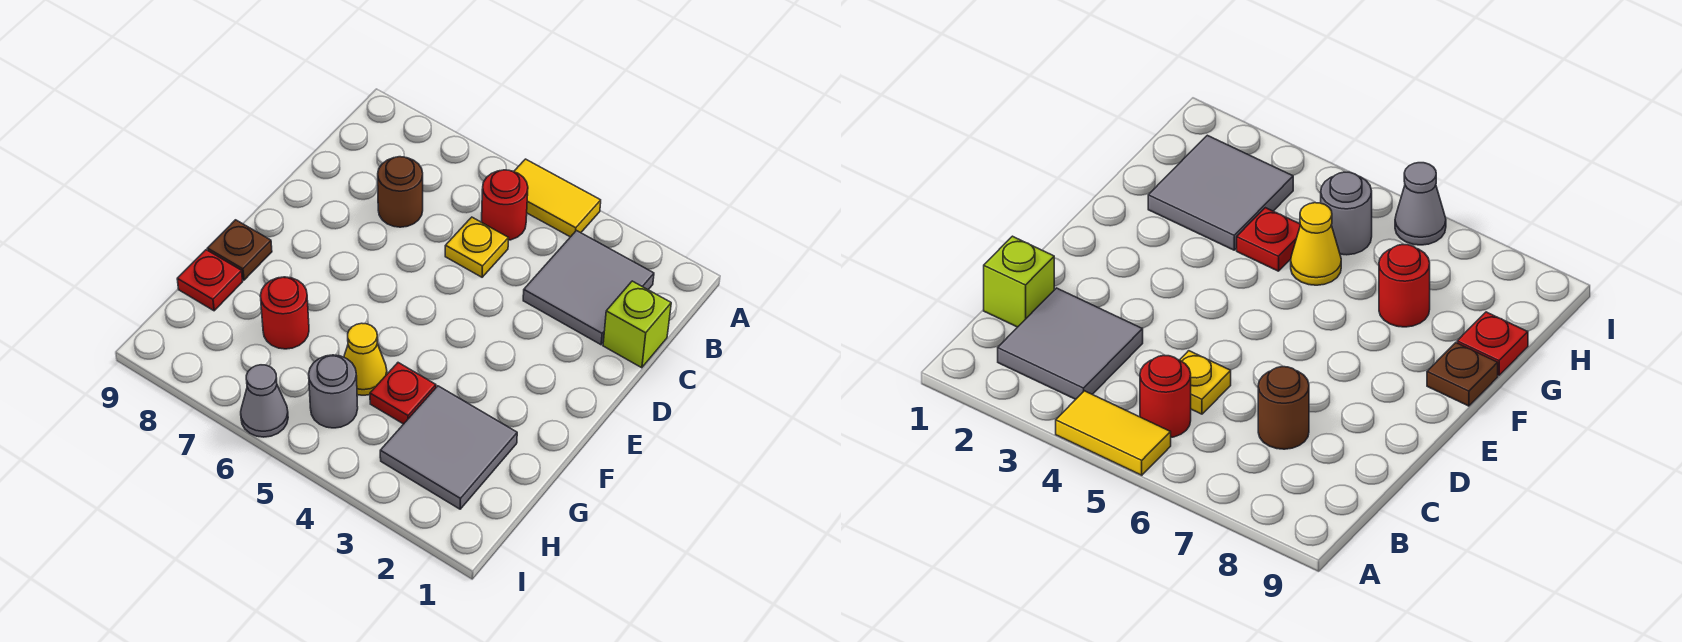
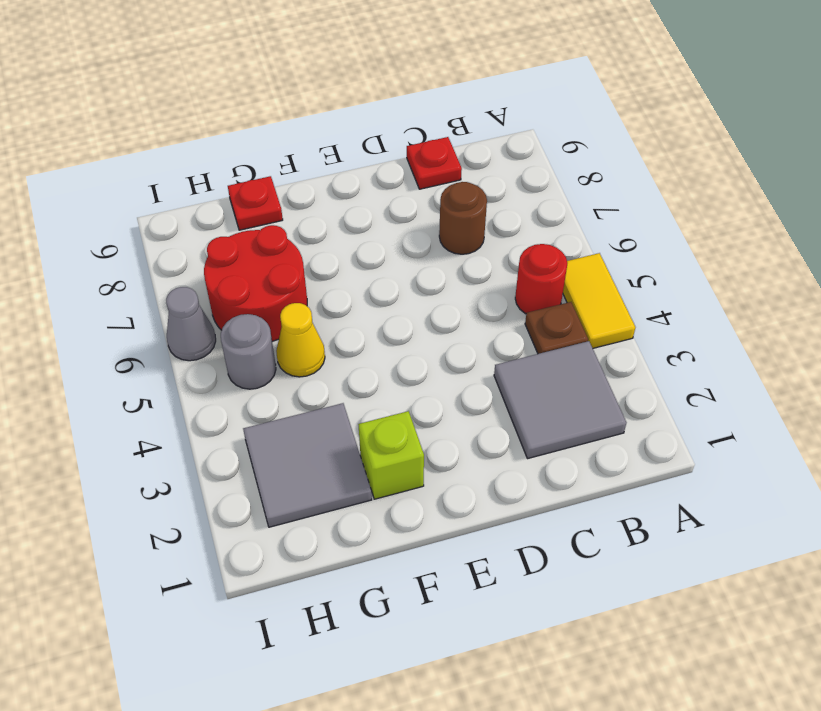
lime 1x1 brick [603,281,671,368] -> lime 1x1 brick moved to [358,411,424,499]
yellow 1x1 plate [445,217,509,277] -> none
brown 1x1 plate [207,220,272,280] -> brown 1x1 plate moved to [525,302,588,354]
red 1x1 plate [370,363,436,424] -> red 1x1 plate moved to [407,137,462,189]
red 1x1 round brick [260,277,309,349] -> red 2x2 round brick [204,225,307,341]

